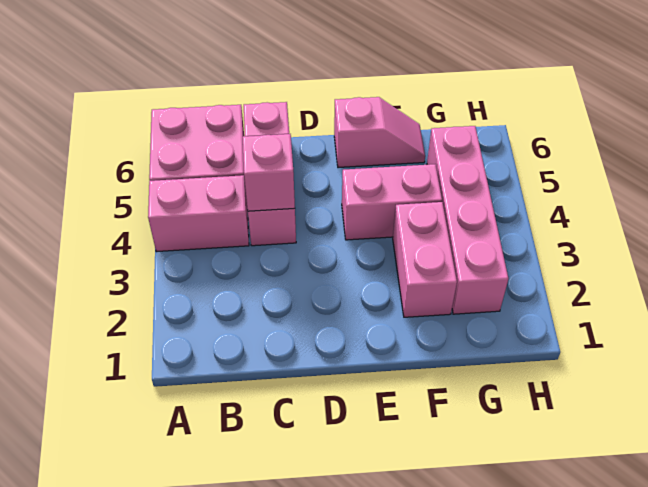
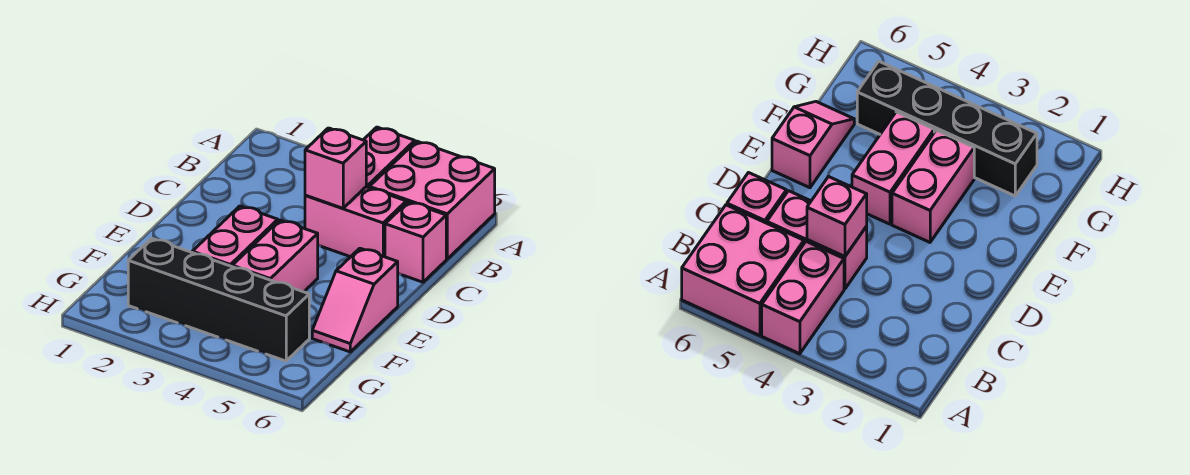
pink 1x2 brick [393,202,457,317] -> pink 1x2 brick turned to [192,206,278,267]
pink 1x4 brick [427,126,508,314] -> black 1x4 brick [128,238,309,361]

